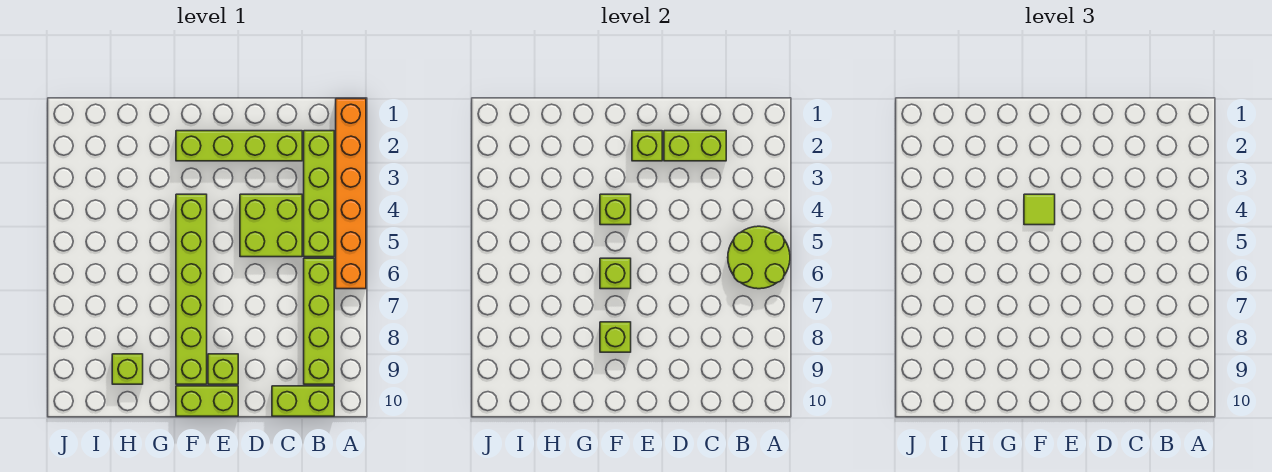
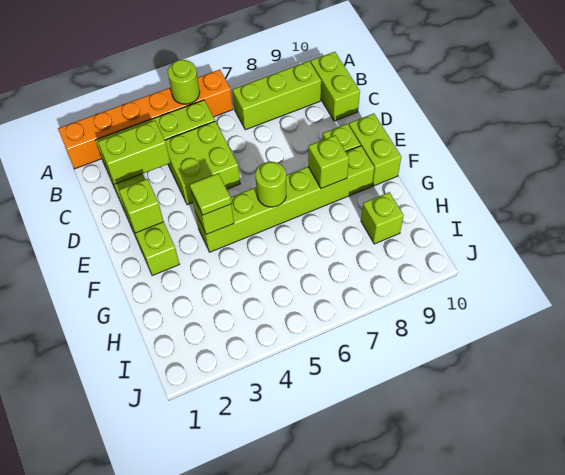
lime 2x2 round brick [728,226,790,289] -> lime 1x1 round brick [168,60,200,104]
lime 1x4 brick [304,258,334,384] -> lime 1x3 brick [233,61,321,130]
lime 1x2 brick [664,131,726,161] -> lime 1x2 brick turned to [98,121,170,184]
lime 1x1 brick [600,258,631,289] -> lime 1x1 round brick [256,162,286,207]

